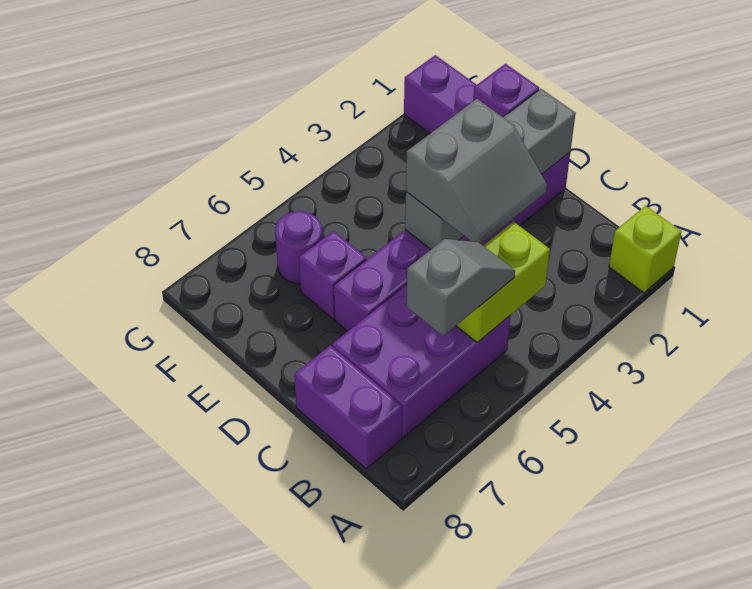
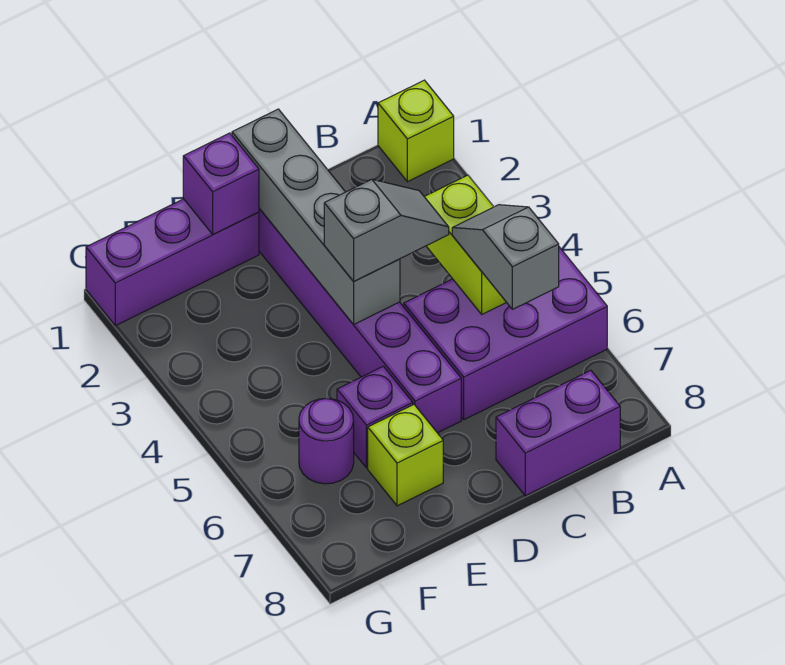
purple 2x3 brick [332,285,511,438] -> purple 2x3 brick turned to [404,247,607,420]
grey 2x2 slope [406,99,547,244] -> grey 1x2 slope [324,179,449,281]
none -> lime 1x1 brick [368,405,443,506]

